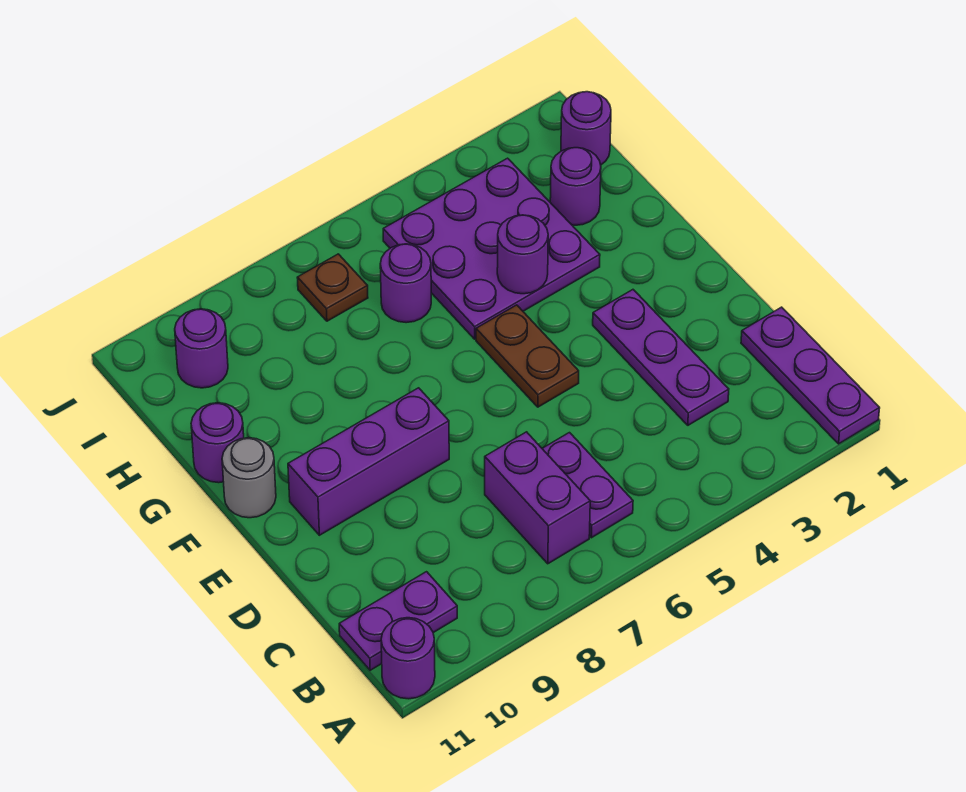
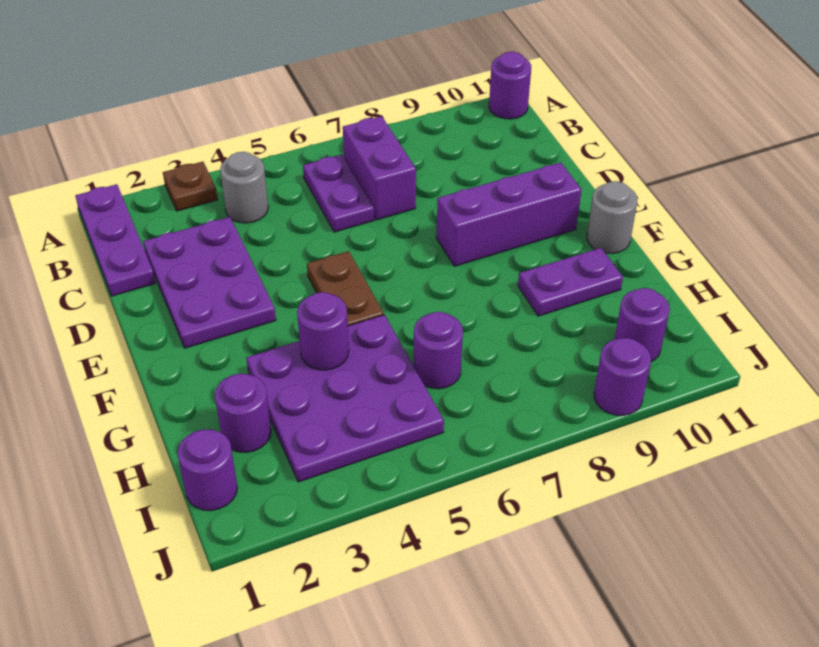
none -> grey 1x1 round brick [220,152,268,223]
purple 1x2 plate [339,572,457,670] -> purple 1x2 plate moved to [518,248,623,316]
purple 1x3 plate [593,290,729,425] -> purple 2x3 plate [143,217,276,348]
purple 1x1 round brick [191,403,244,483] -> purple 1x1 round brick moved to [594,338,651,416]
brown 1x1 plate [297,254,368,321] -> brown 1x1 plate moved to [163,162,218,211]

